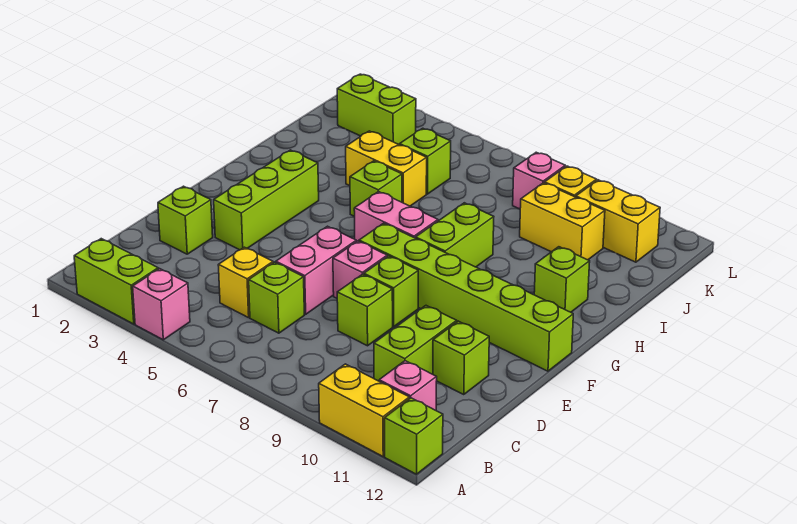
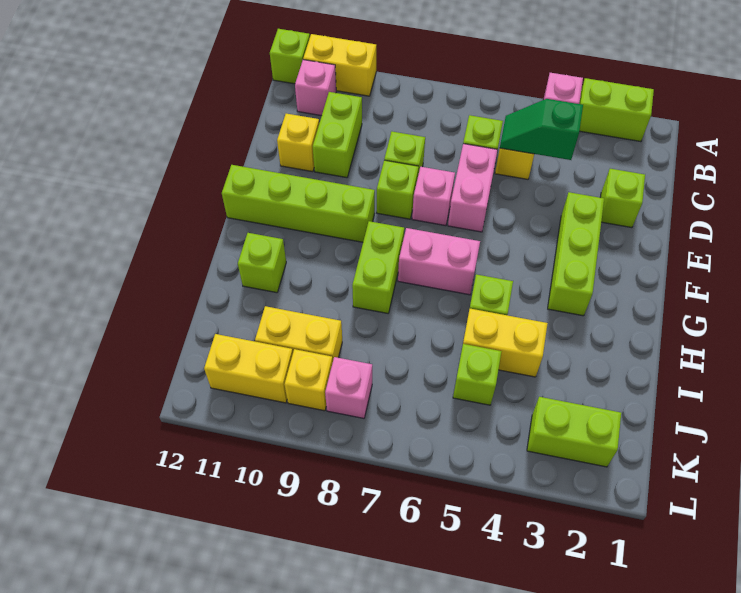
none -> green 1x2 slope [500,99,583,160]
lime 1x1 brick [433,321,489,394] -> yellow 1x1 brick [277,114,319,172]
lime 1x6 brick [359,223,573,371] -> lime 1x4 brick [222,165,375,242]

